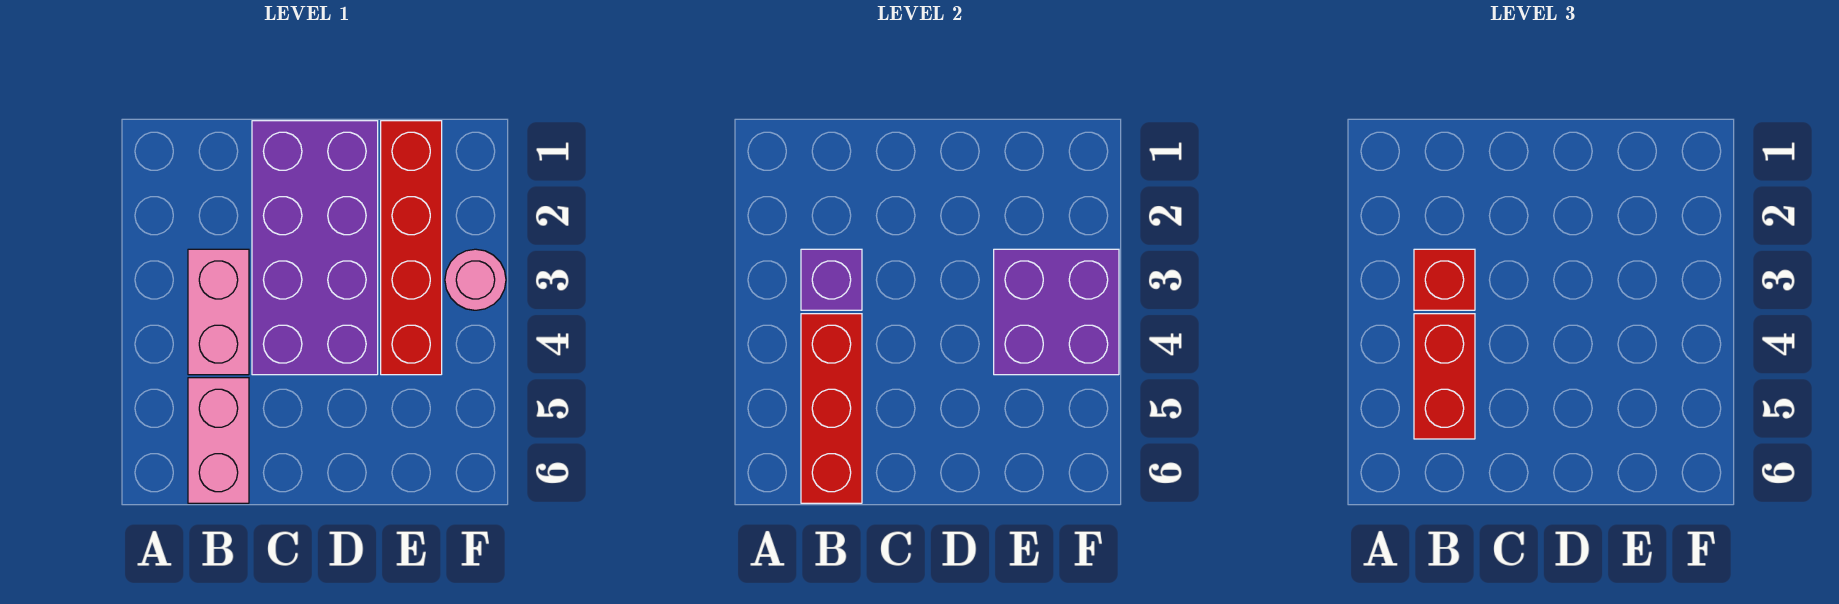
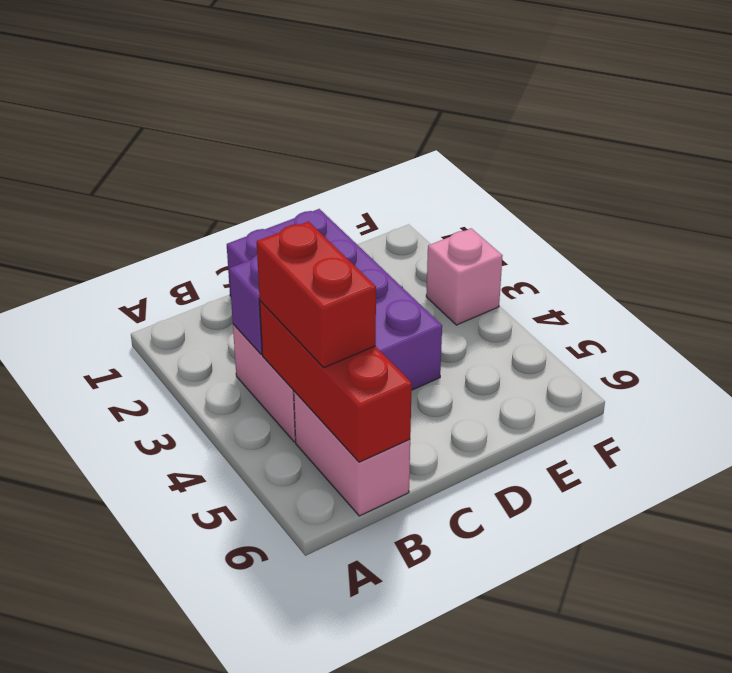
red 1x1 brick [1414,249,1475,310] -> none
red 1x4 brick [381,121,442,375] -> none
purple 2x2 brick [994,249,1119,375] -> none
pink 1x1 round brick [445,249,506,310] -> pink 1x1 brick [426,228,503,325]

